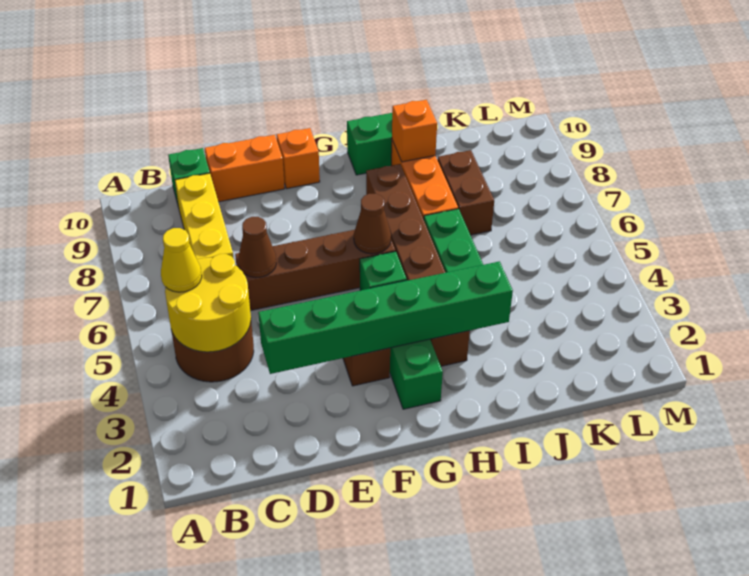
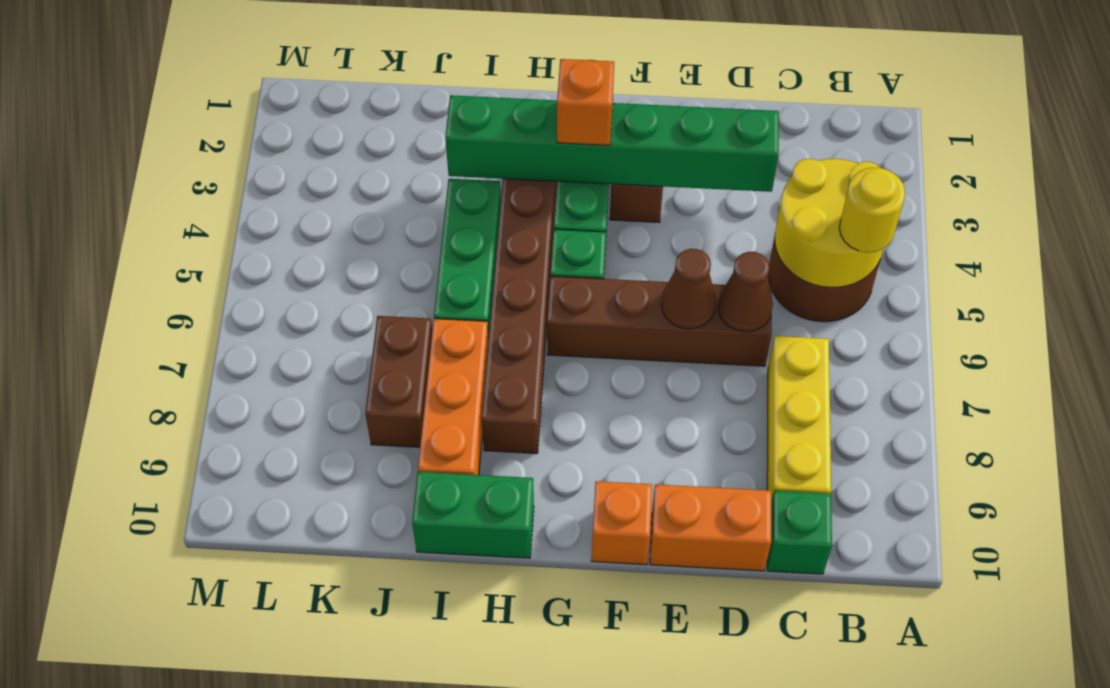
yellow 1x1 cone [161,228,202,292] -> yellow 1x1 round brick [839,168,905,253]
brown 1x1 cone [354,194,391,254] -> brown 1x1 cone moved to [661,249,716,329]
orange 1x1 brick [392,100,437,162] -> orange 1x1 brick moved to [557,59,614,145]

